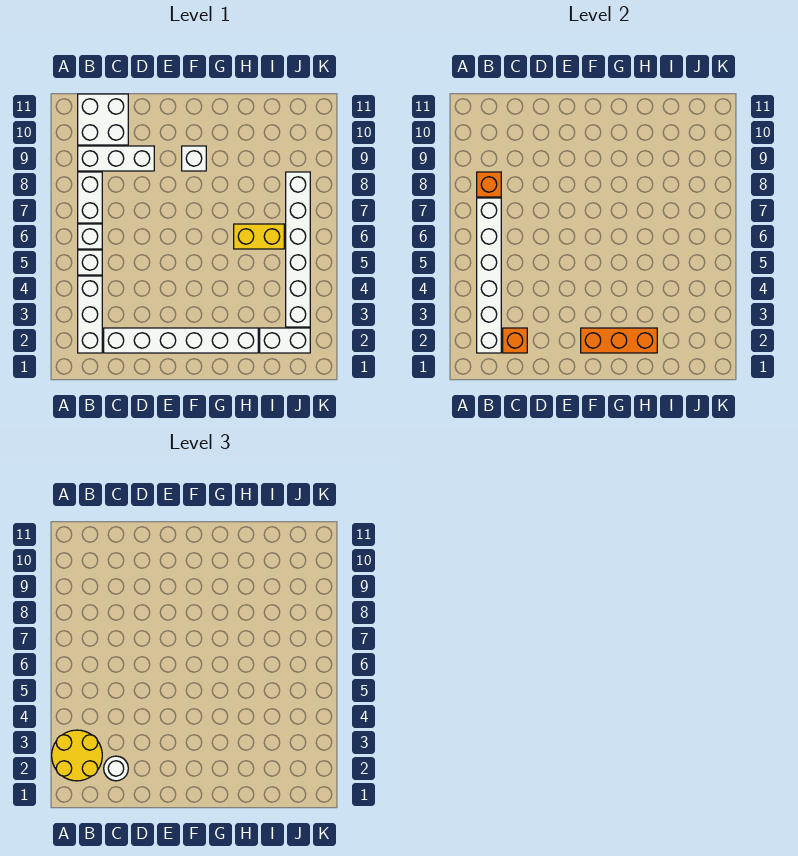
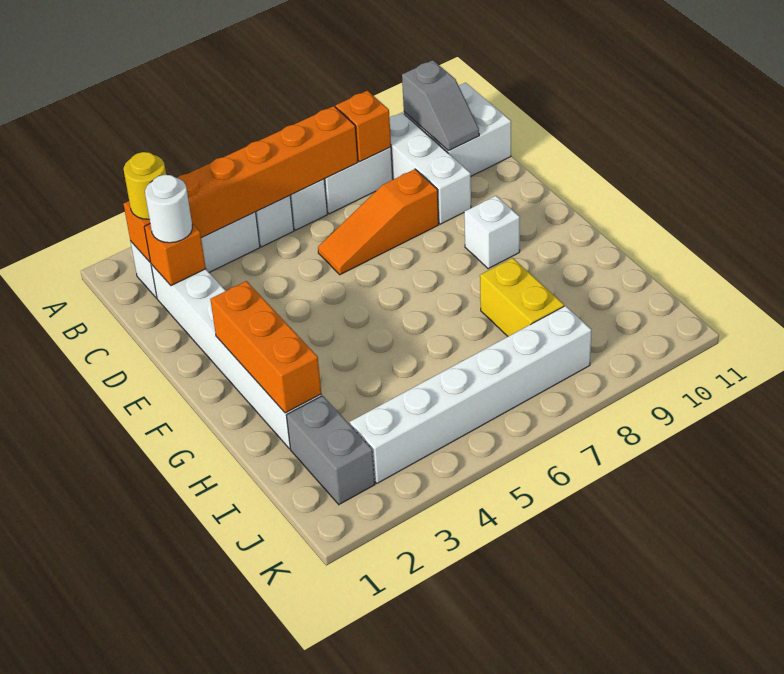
yellow 2x2 round brick [52,730,102,781] -> yellow 1x1 round brick [124,152,166,219]
white 1x6 brick [477,198,501,353] -> orange 1x6 brick [124,106,358,262]
none -> grey 1x2 slope [402,60,479,151]
none -> orange 1x3 slope [318,169,439,275]
yellow 1x2 brick [234,224,284,249] -> yellow 1x2 brick moved to [480,258,564,336]
white 1x2 brick [260,328,310,353] -> grey 1x2 brick [286,396,375,504]

